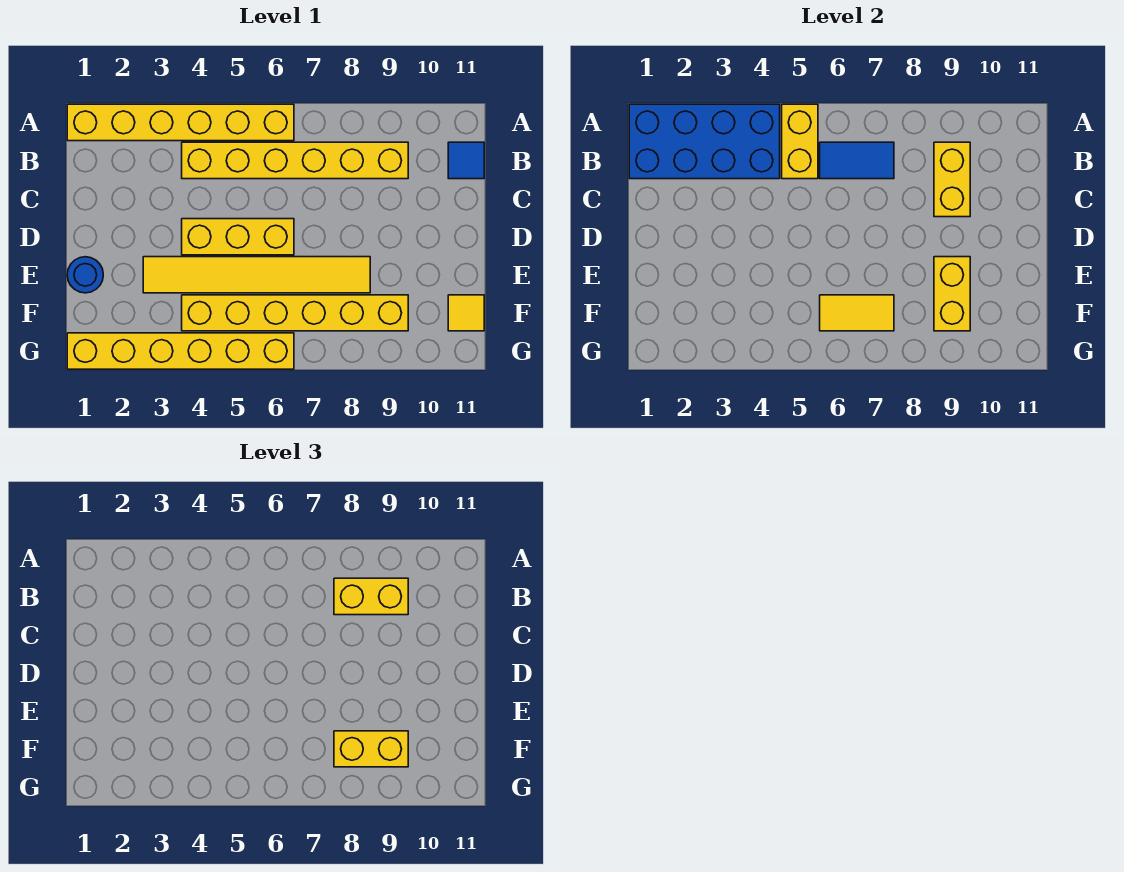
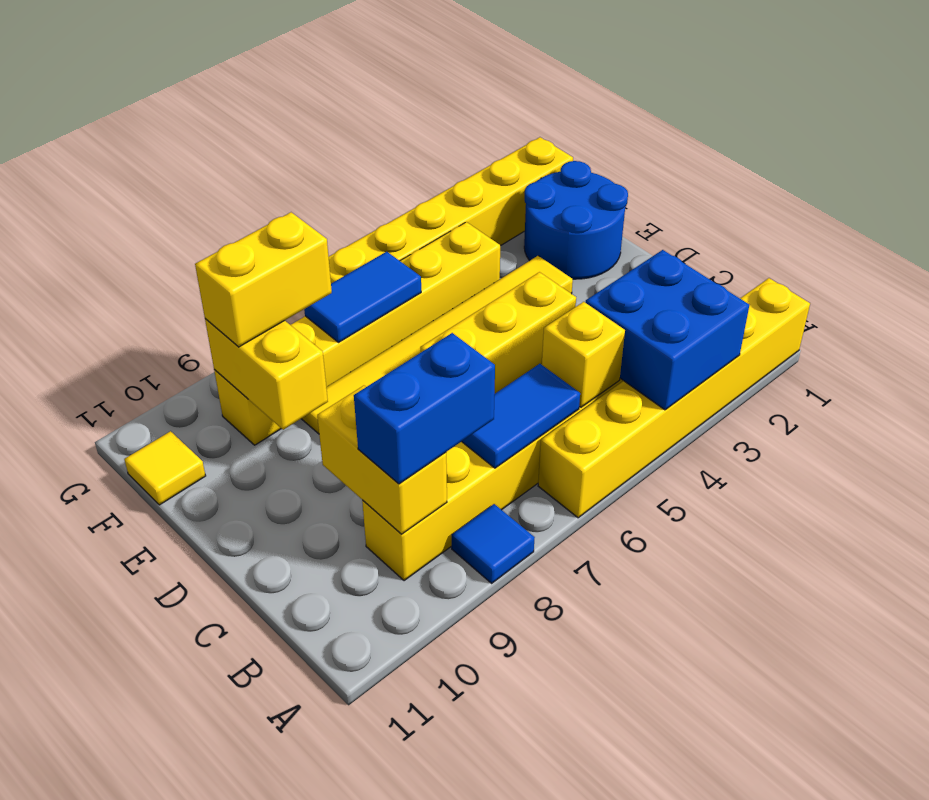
blue 2x4 brick [629,104,780,179] -> blue 2x2 brick [586,250,749,410]
yellow 1x2 brick [782,104,818,179] -> yellow 1x1 brick [542,302,625,407]
yellow 1x2 brick [334,578,408,615] -> blue 1x2 brick [354,333,495,484]
blue 1x1 tile [448,142,484,179] -> blue 1x1 tile moved to [452,504,535,583]
blue 1x1 round brick [67,257,103,293] -> blue 2x2 round brick [524,161,628,279]
yellow 1x2 tile [820,295,894,331] -> blue 1x2 tile [304,252,421,342]

